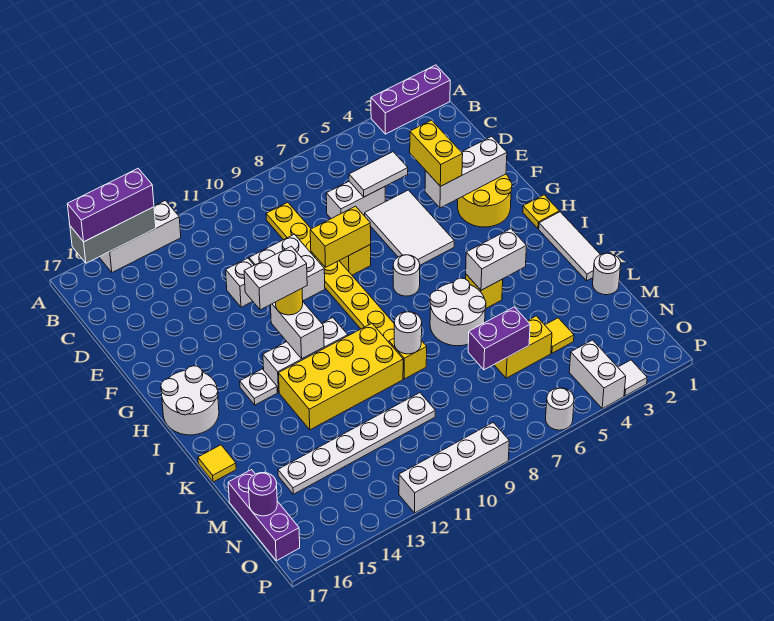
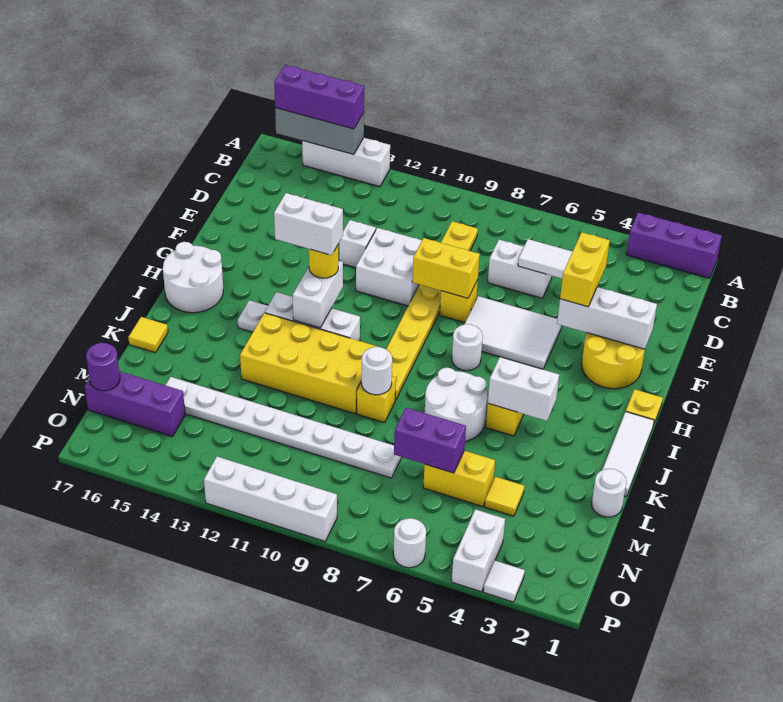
white 2x3 tile [365,190,454,265] -> white 2x3 tile turned to [464,296,562,369]
white 1x6 plate [278,393,435,494] -> white 1x8 plate [165,377,402,478]
purple 1x3 brick [228,470,300,561] -> purple 1x3 brick turned to [85,371,185,437]

